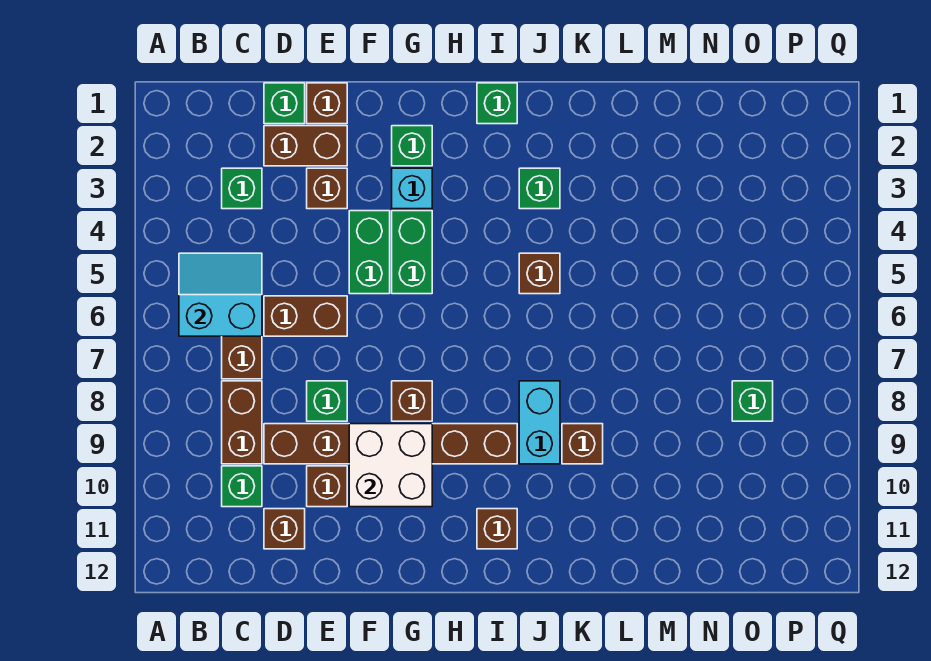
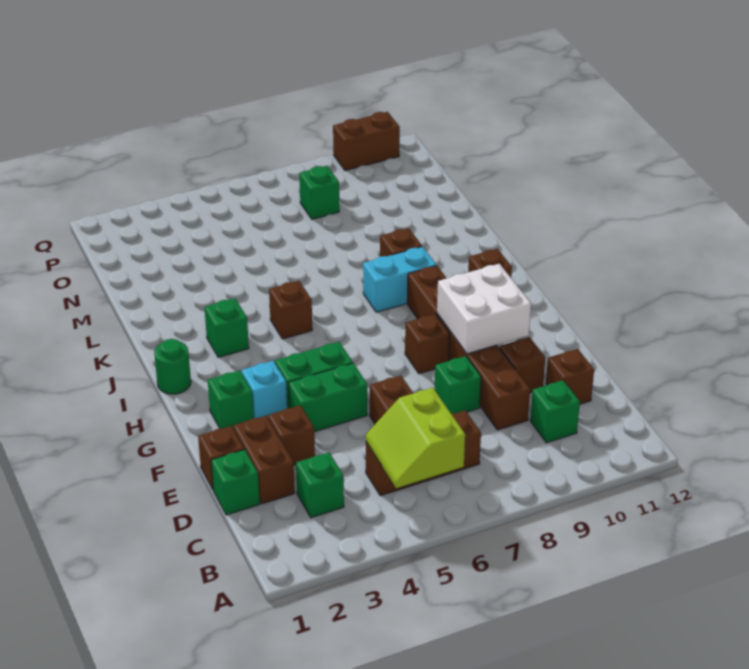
cyan 2x2 slope [179,253,262,336] -> lime 2x2 slope [366,388,465,488]
brown 1x2 brick [222,381,262,464] -> brown 1x2 brick moved to [333,112,400,171]
green 1x1 brick [477,83,517,124] -> green 1x1 round brick [154,339,191,394]

